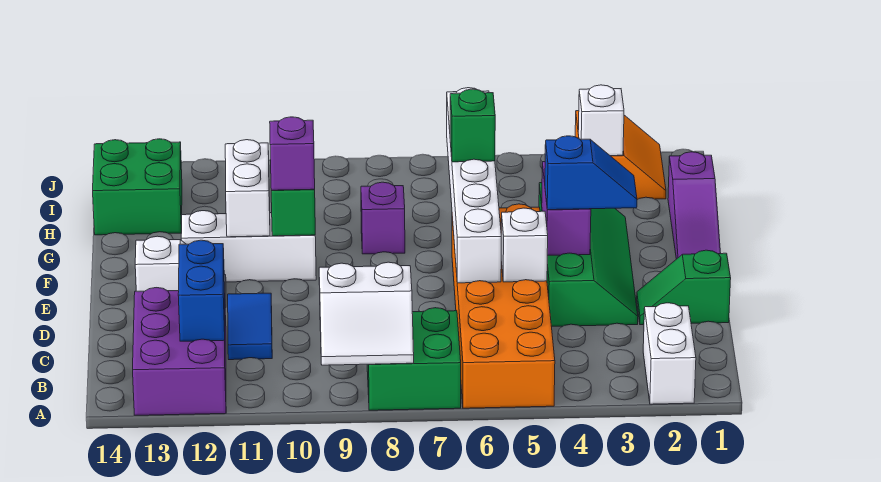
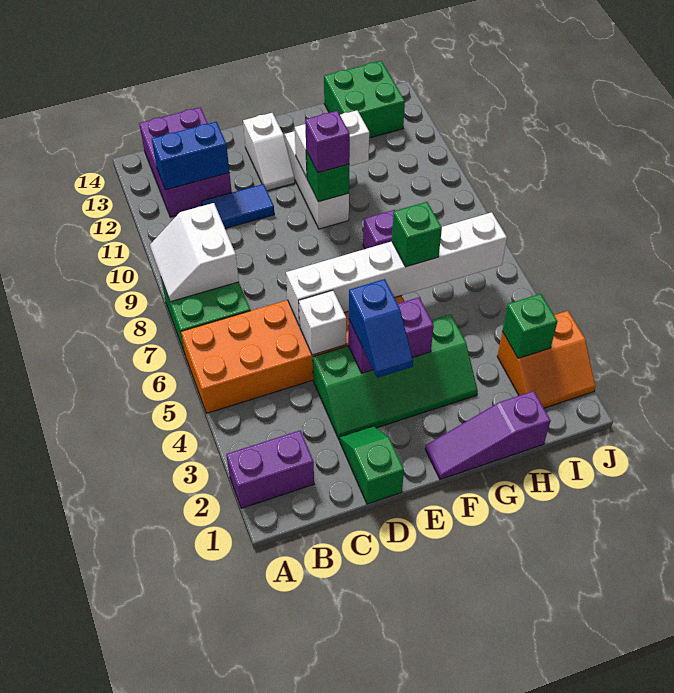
white 1x2 brick [643,303,696,404] -> purple 1x2 brick [226,431,314,508]
purple 2x3 brick [133,288,226,415] -> purple 2x3 brick turned to [139,107,232,217]
white 1x1 brick [578,85,624,156] -> green 1x1 brick [502,294,558,358]

